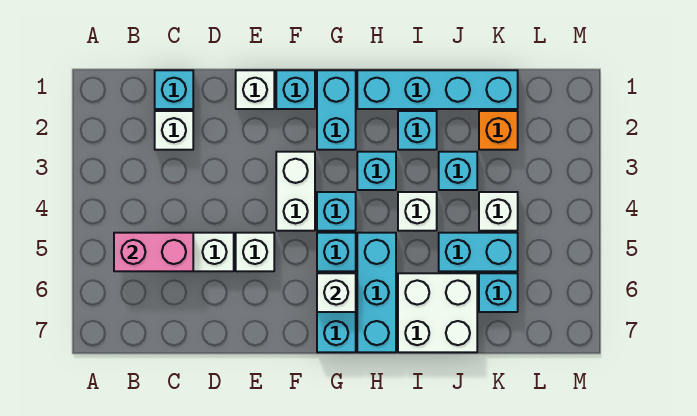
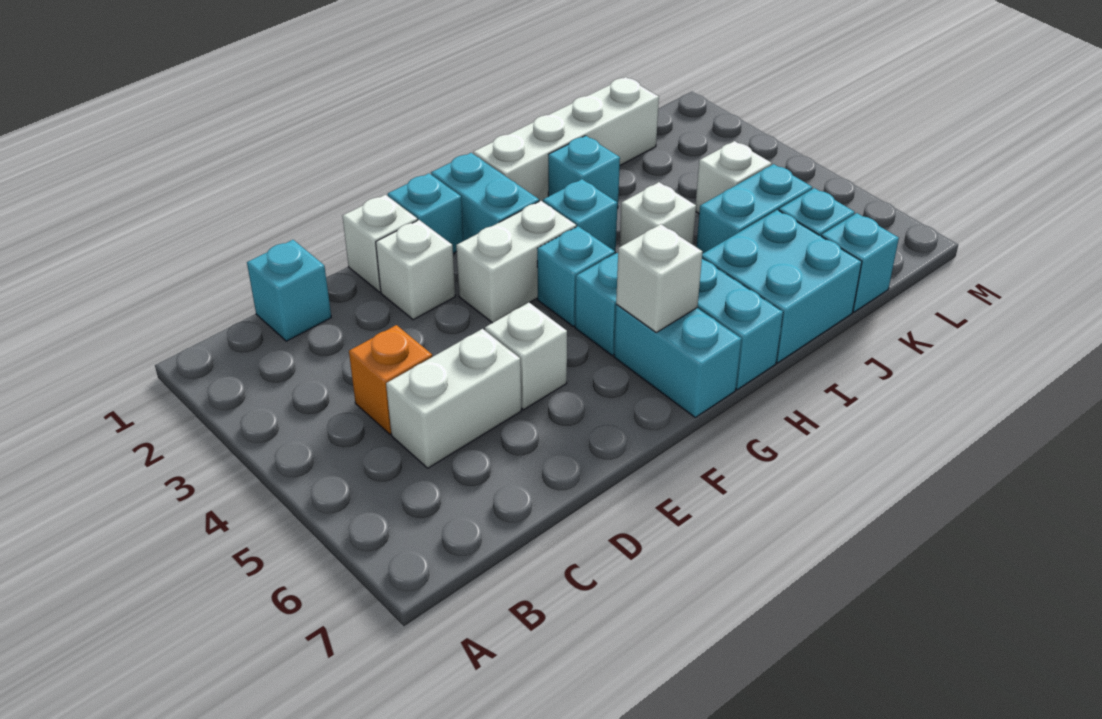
pink 1x2 brick [114,233,193,271] -> none
white 1x1 brick [155,111,193,150] -> white 1x1 brick moved to [376,220,455,320]
white 1x2 brick [276,152,315,231] -> white 1x2 brick turned to [456,201,576,323]
cyan 1x4 brick [357,70,518,109] -> white 1x4 brick [473,77,659,202]
white 2x2 brick [398,273,477,352] -> cyan 2x2 brick [702,210,862,363]
cyan 1x1 brick [439,152,477,190] -> cyan 1x1 brick moved to [821,213,899,312]
orange 1x1 brick [479,111,518,150] -> orange 1x1 brick moved to [349,325,432,434]

